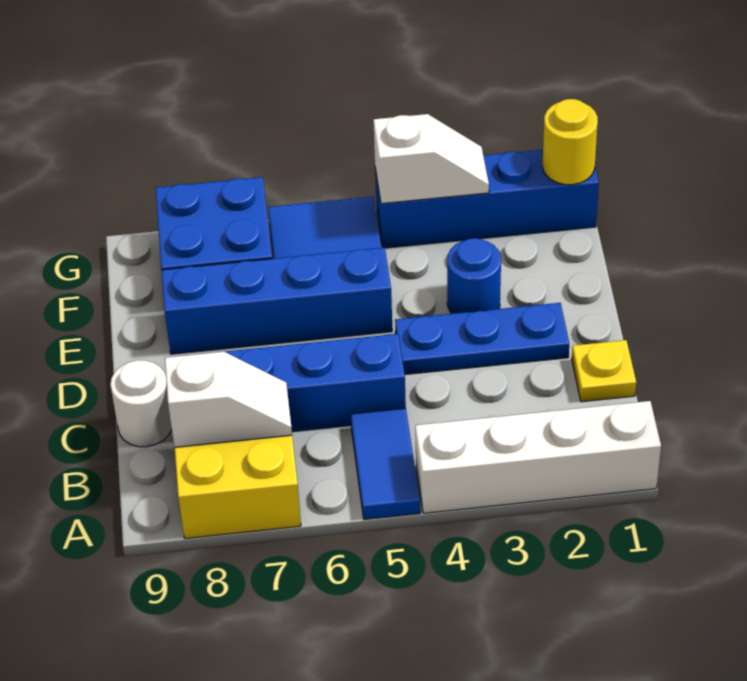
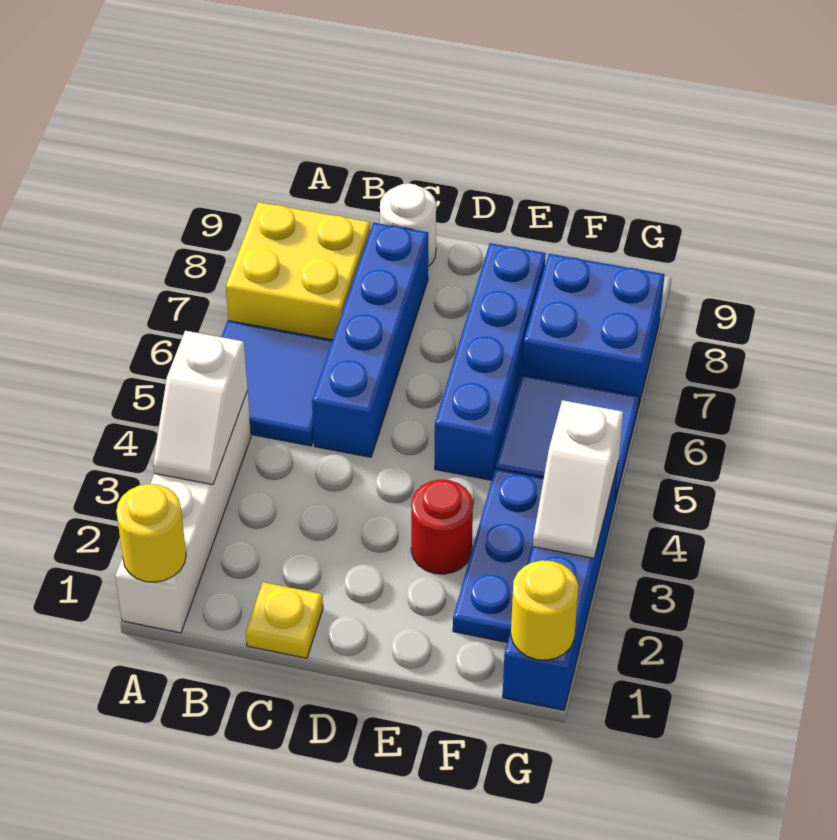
none -> yellow 1x1 round brick [116,484,186,582]
blue 1x2 tile [351,408,420,520] -> blue 2x2 tile [221,321,333,446]
white 1x2 slope [165,352,292,447] -> white 1x2 slope moved to [153,331,247,485]
blue 1x3 plate [395,303,569,375] -> blue 1x3 plate moved to [453,468,544,642]
blue 1x1 round brick [447,238,501,314] -> red 1x1 round brick [411,480,473,574]

